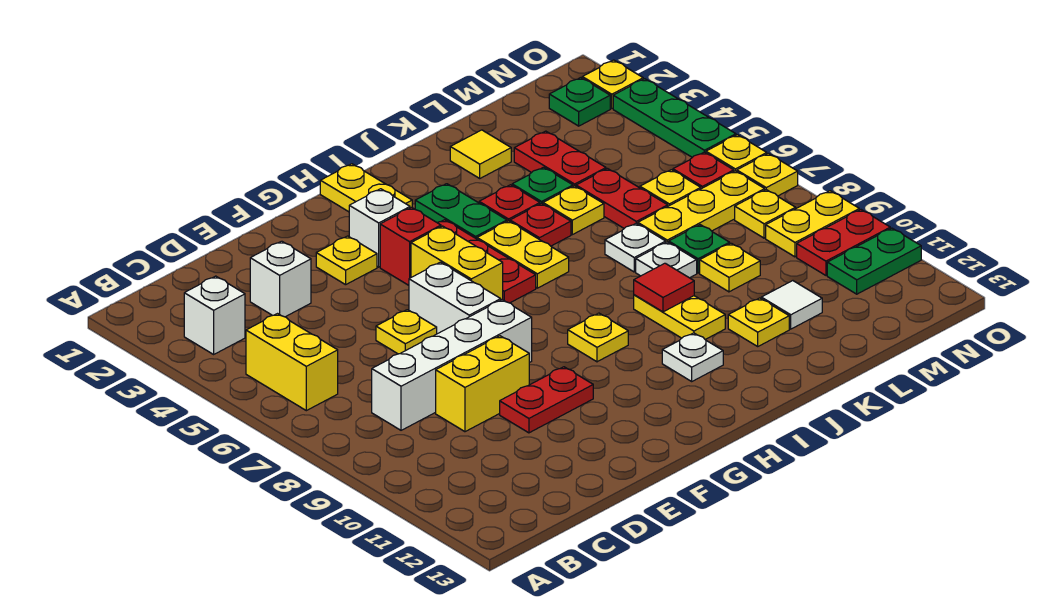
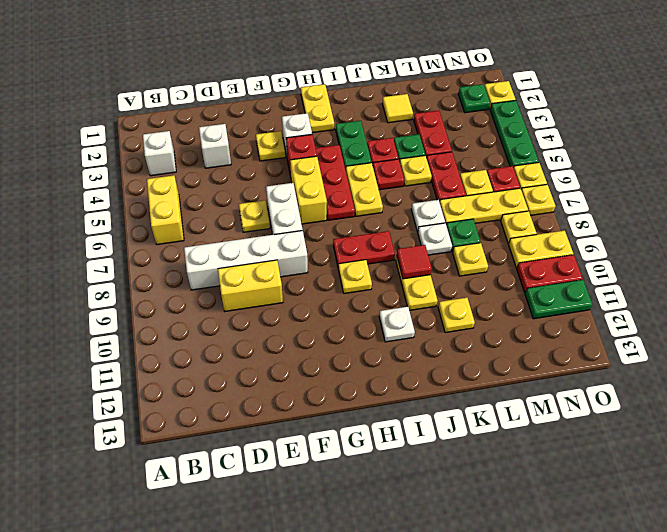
red 1x2 plate [500,367,593,433] -> red 1x2 plate moved to [333,231,395,268]
white 1x1 tile [761,281,822,329] -> none

